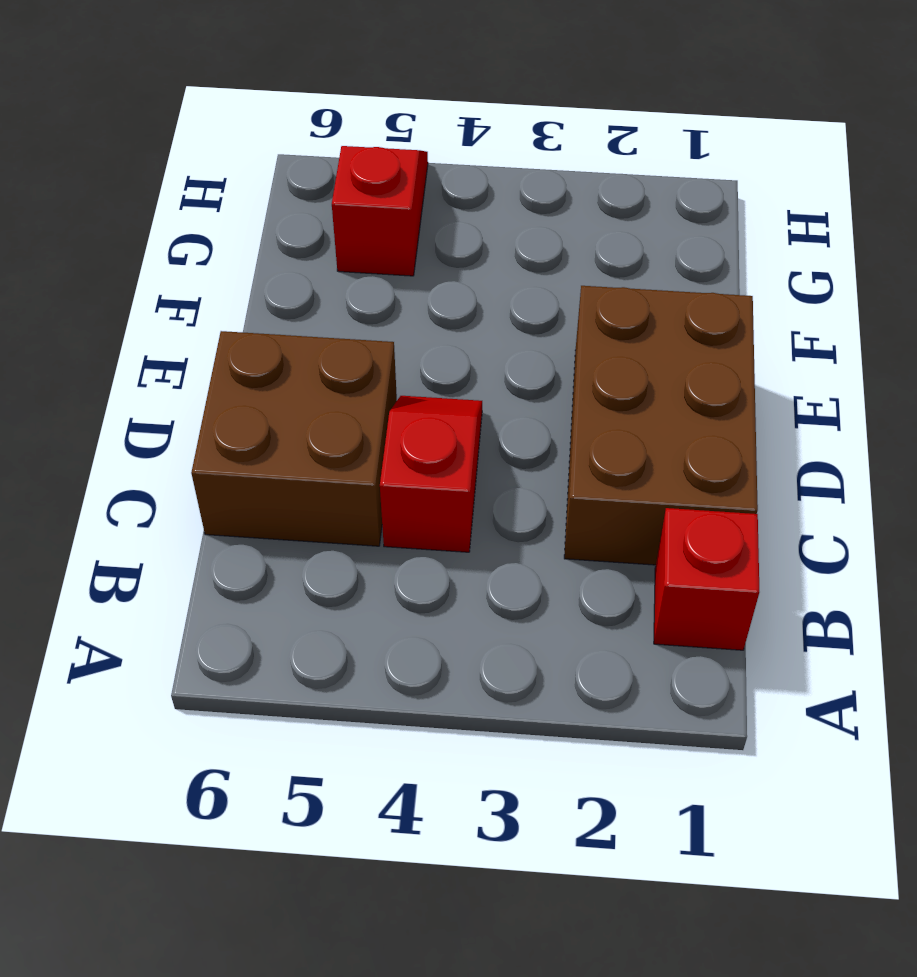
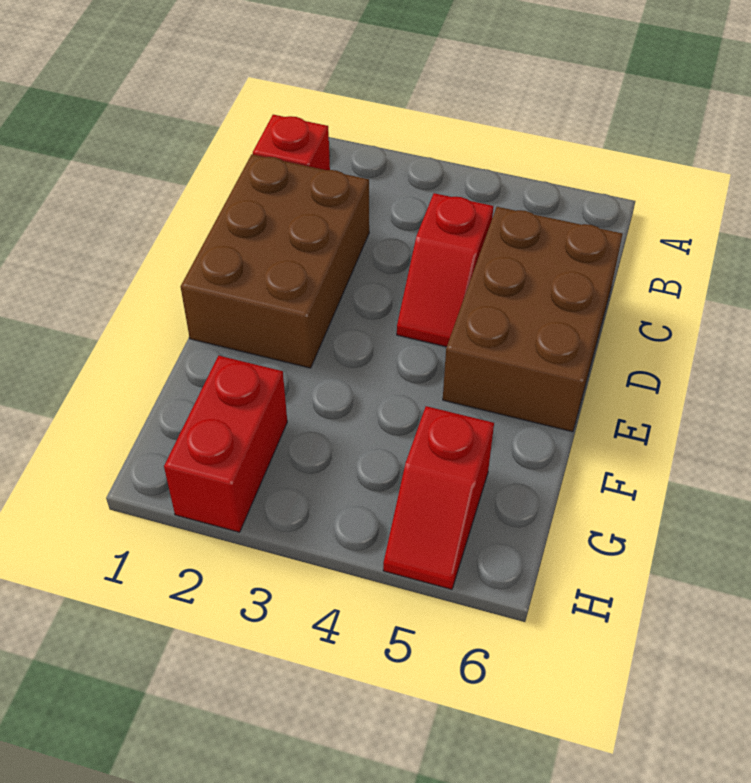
brown 2x2 brick [191,331,397,546] -> brown 2x3 brick [443,207,623,432]
none -> red 1x2 brick [164,356,287,532]

